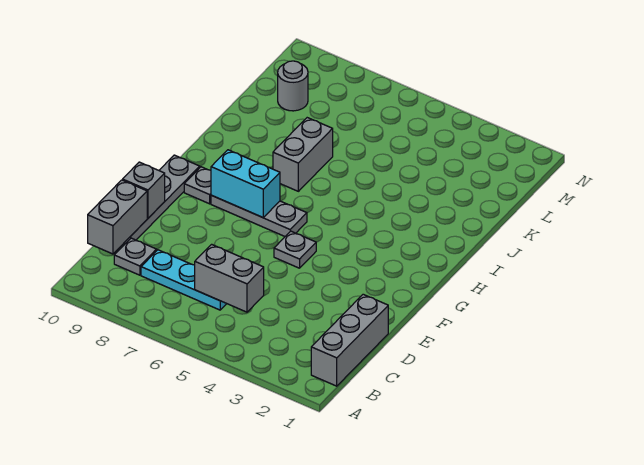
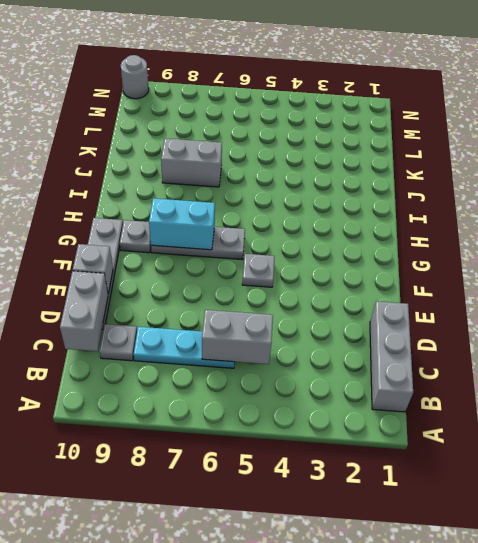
grey 1x2 brick [273,118,333,191] -> grey 1x2 brick turned to [161,138,222,187]
grey 1x1 round brick [278,61,308,111] -> grey 1x1 round brick moved to [121,55,149,99]

